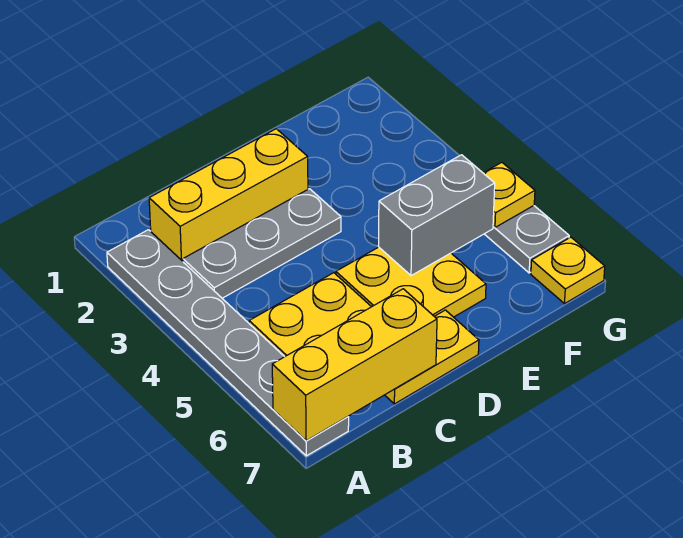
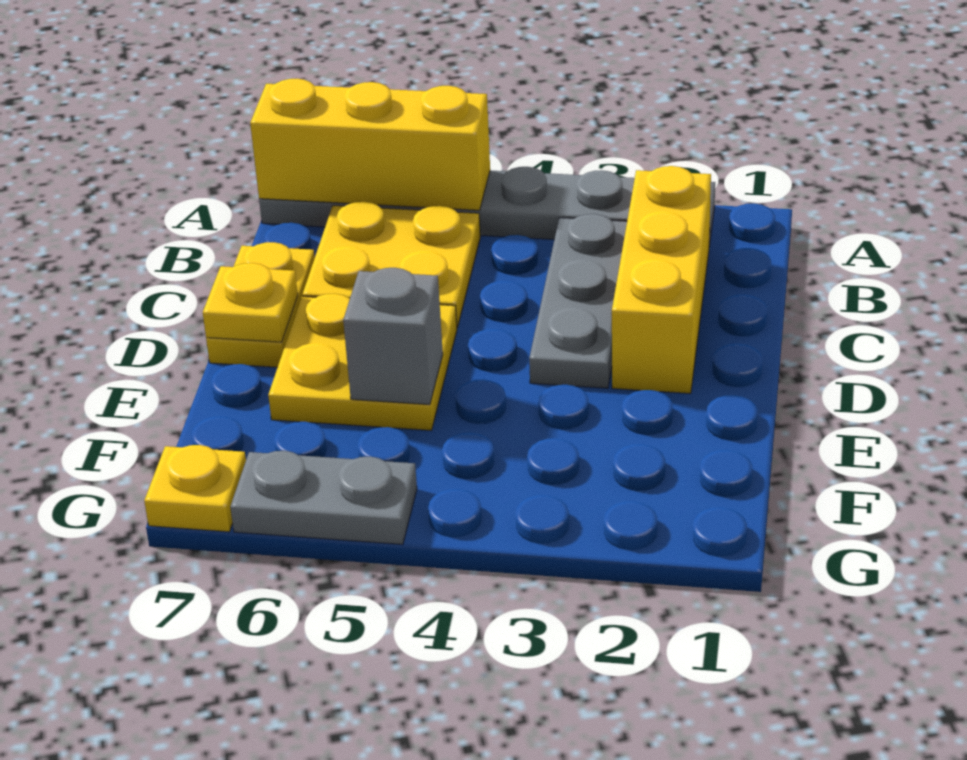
yellow 1x3 brick [272,289,437,441] -> yellow 1x3 brick turned to [250,79,490,210]
grey 1x2 brick [378,155,495,276] -> grey 1x1 brick [343,268,443,405]
yellow 1x1 plate [484,163,535,227] -> yellow 1x1 plate moved to [203,263,298,342]

